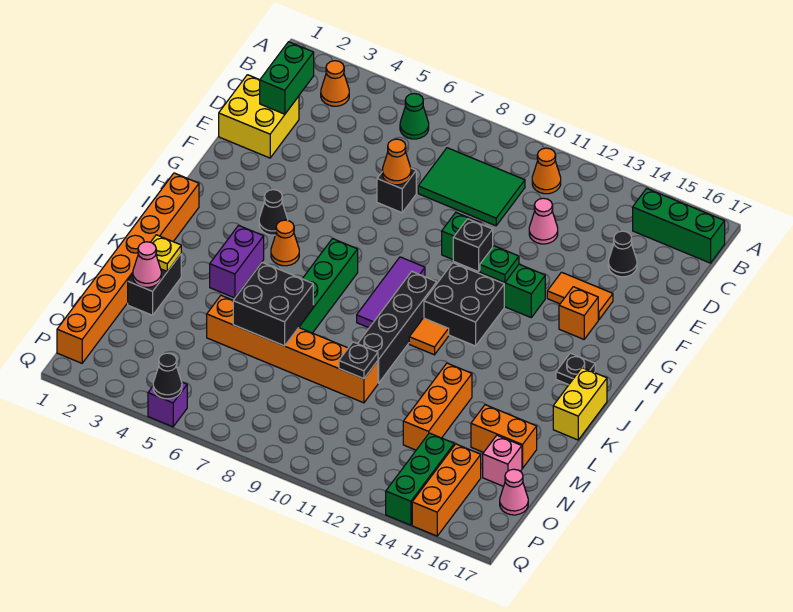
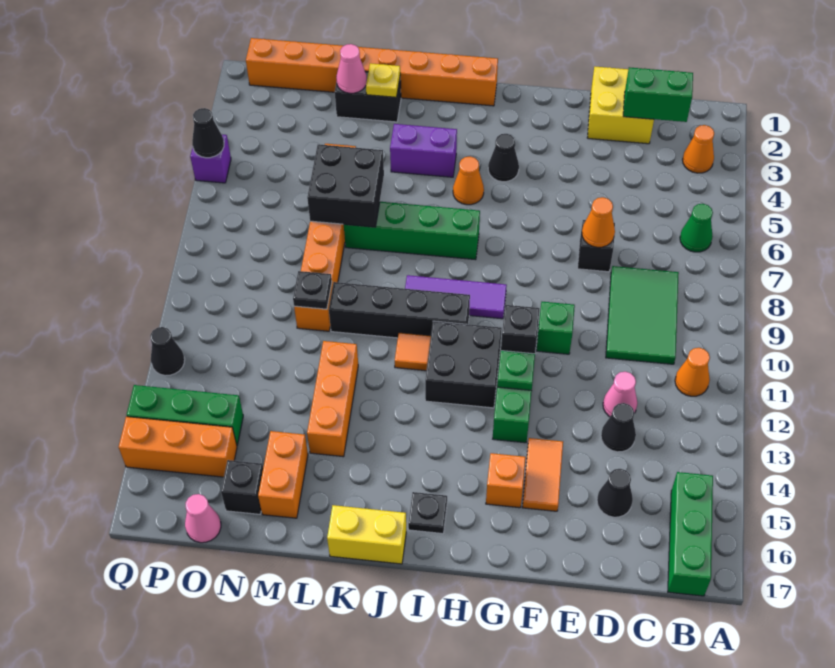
none -> black 1x1 cone [601,403,636,452]
orange 1x3 brick [403,363,472,450] -> orange 1x3 brick turned to [307,341,358,457]
pink 1x1 brick [483,435,522,486] -> black 1x1 brick [221,460,263,514]
none -> black 1x1 cone [150,327,185,376]

